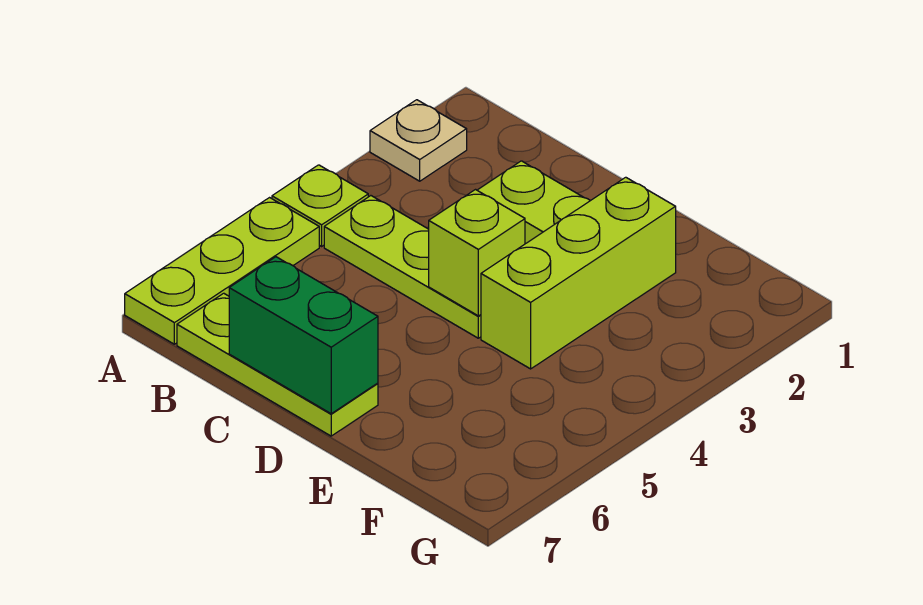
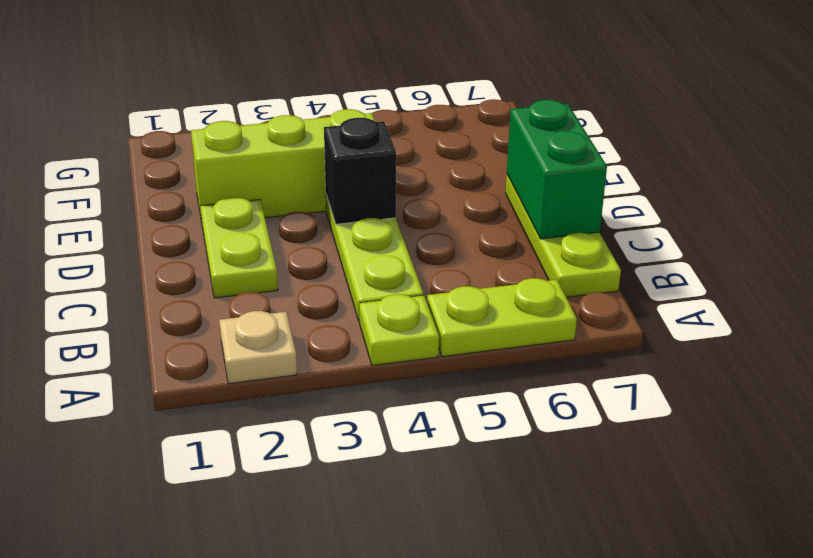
lime 1x3 plate [125,198,319,344] -> lime 1x2 plate [427,278,577,357]
lime 1x1 brick [429,190,525,316] -> black 1x1 brick [324,118,396,224]

